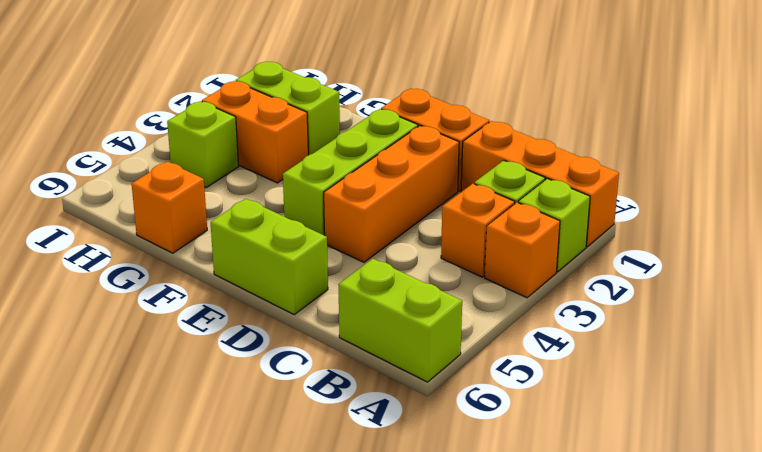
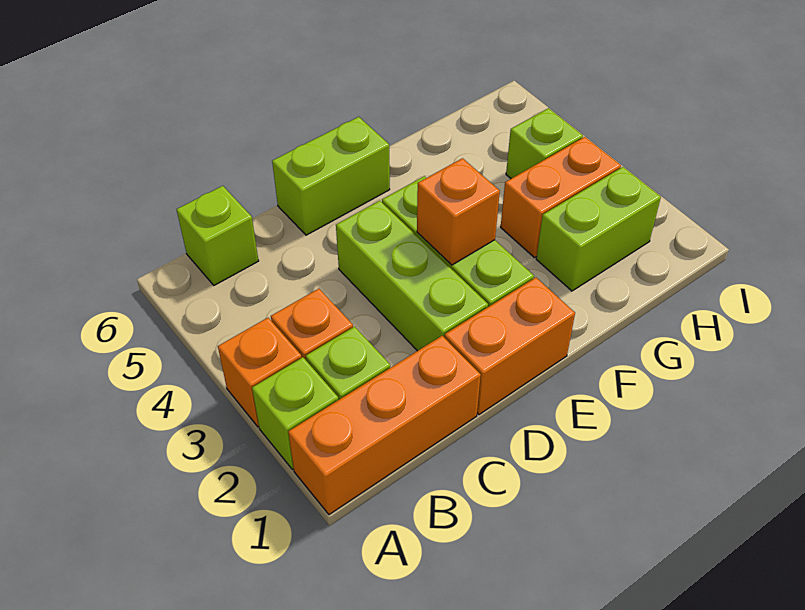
lime 1x2 brick [338,259,462,382] -> lime 1x1 brick [177,186,259,285]
orange 1x3 brick [324,126,459,262] -> lime 1x3 brick [336,201,488,351]
orange 1x1 brick [132,162,207,253] -> orange 1x1 brick moved to [417,158,500,265]

